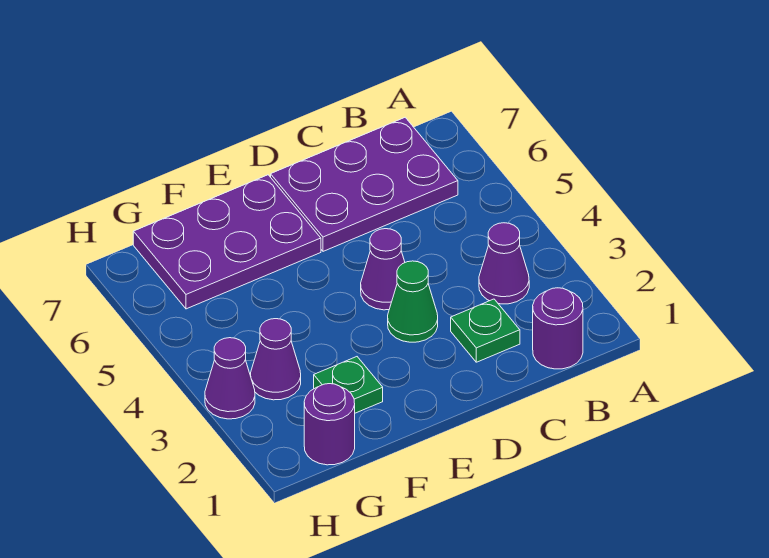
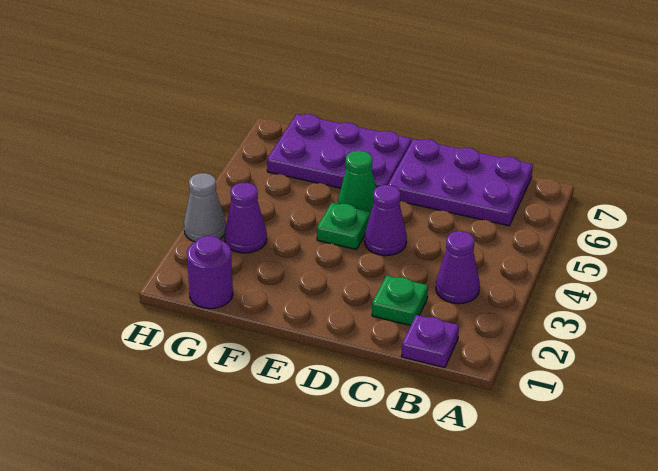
purple 1x1 round brick [533,288,583,369] -> purple 1x1 plate [401,315,459,368]
green 1x1 cone [388,261,438,342] -> green 1x1 cone moved to [338,151,376,212]
green 1x1 plate [314,357,383,413] -> green 1x1 plate moved to [317,203,371,250]
purple 1x1 cone [205,338,255,419] -> grey 1x1 cone [184,173,226,242]

